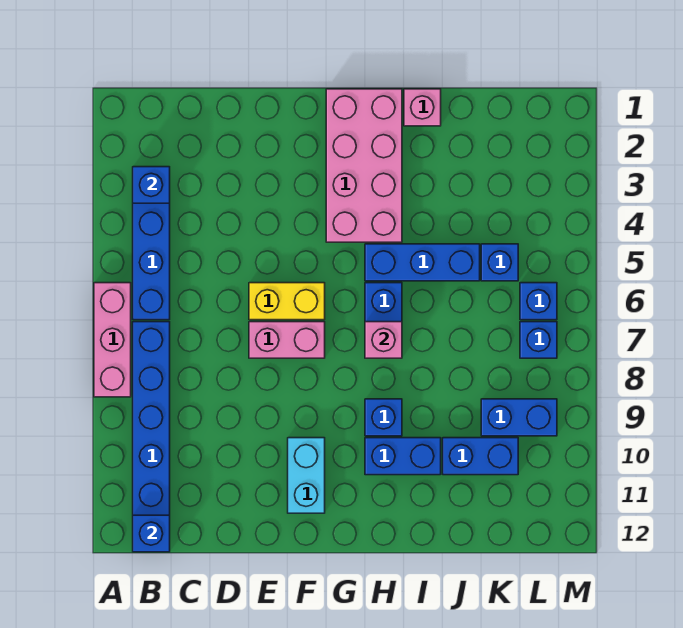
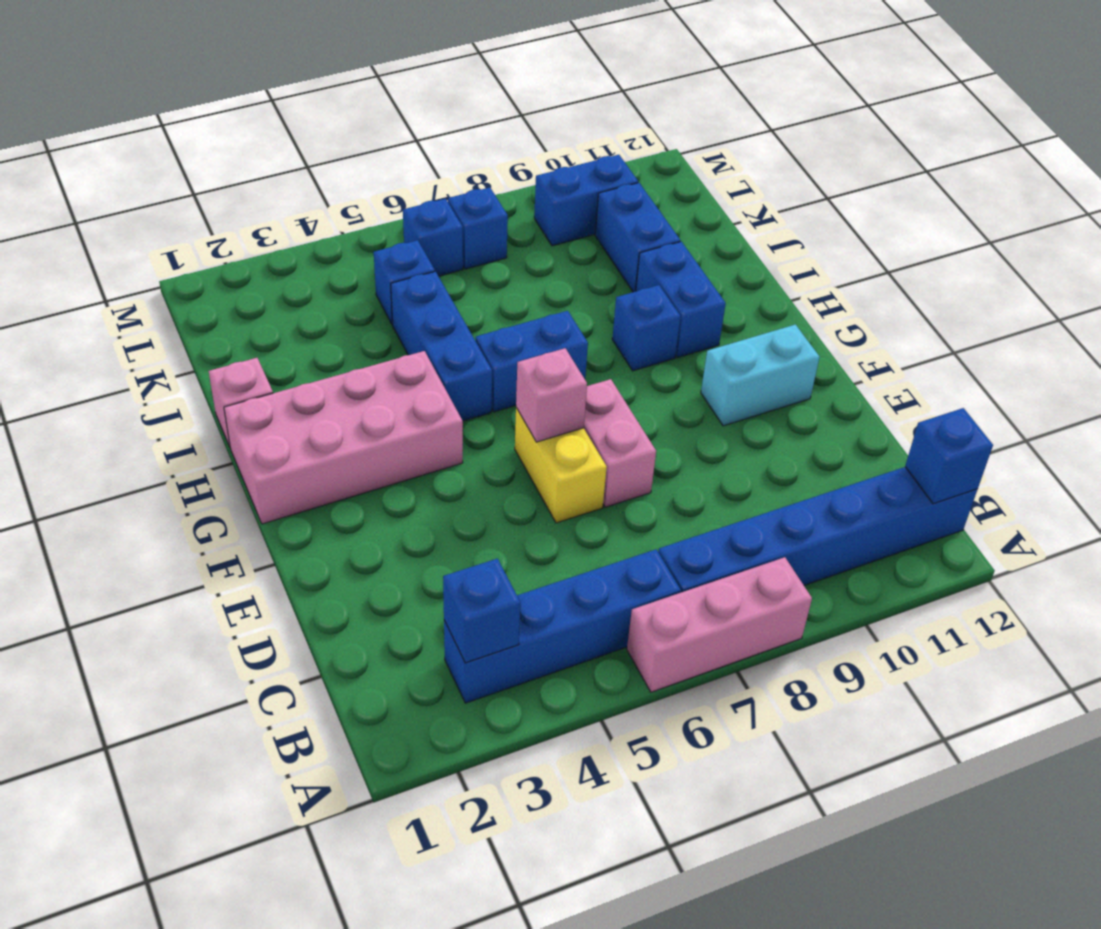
pink 1x1 brick [365,322,402,358] -> pink 1x1 brick moved to [516,348,587,442]
blue 1x2 brick [481,399,557,436] -> blue 1x2 brick turned to [534,155,638,246]

